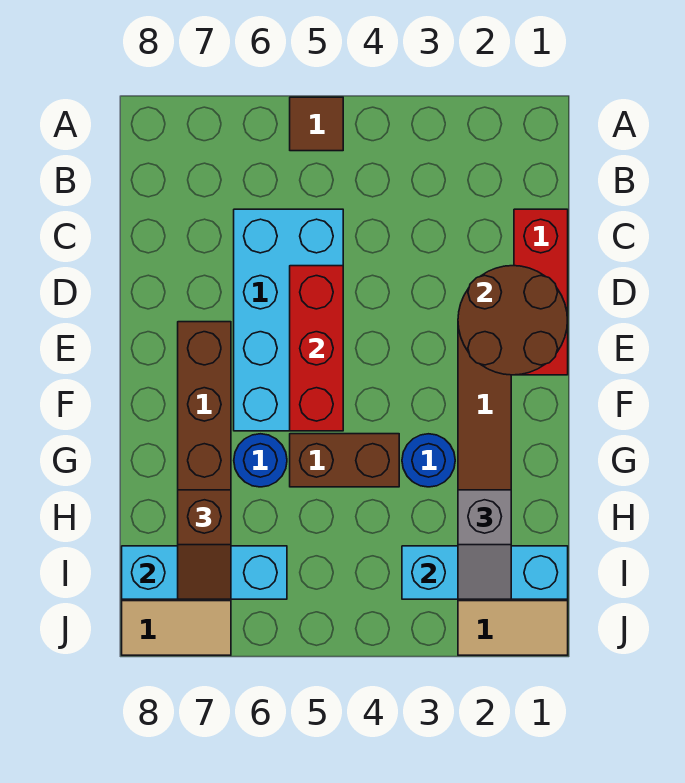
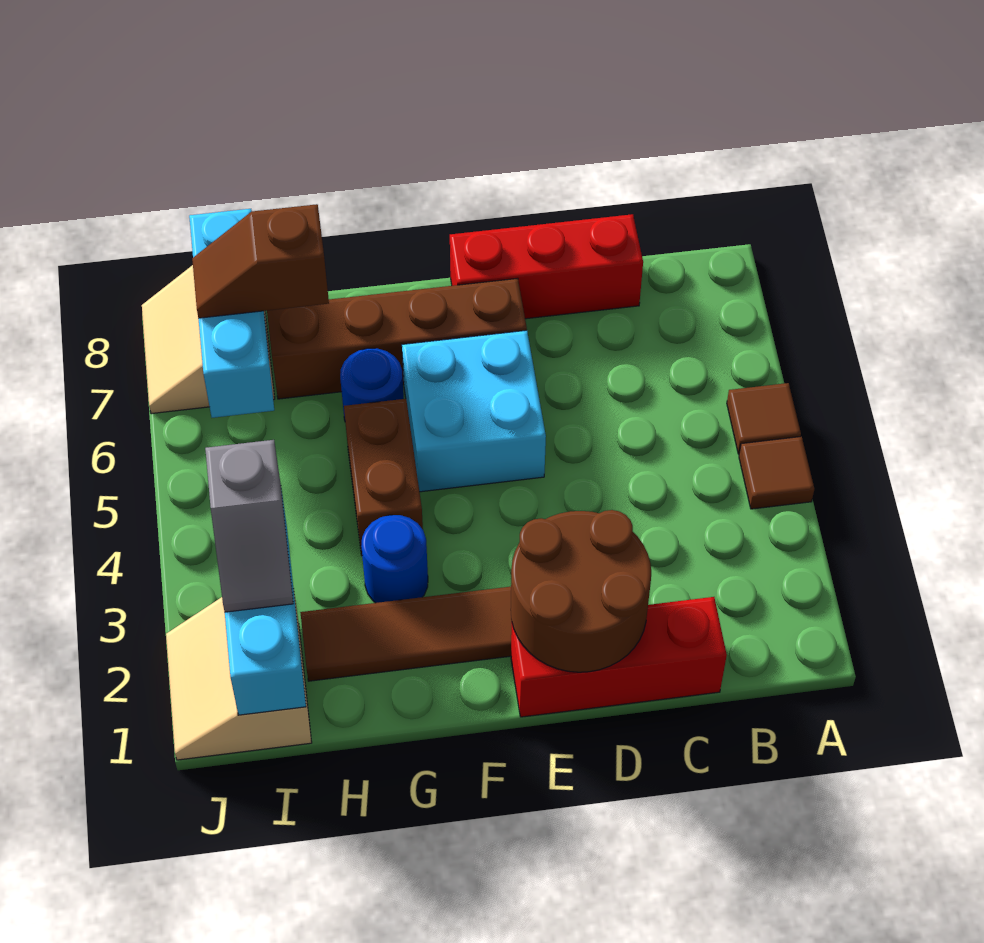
none -> brown 1x1 tile [739,437,814,509]
cyan 2x4 brick [234,209,343,431] -> cyan 2x2 brick [402,330,546,492]
red 1x3 brick [290,266,343,431] -> red 1x3 brick moved to [450,214,643,319]
grey 1x2 slope [458,490,511,599] -> grey 1x2 slope turned to [205,440,293,612]

